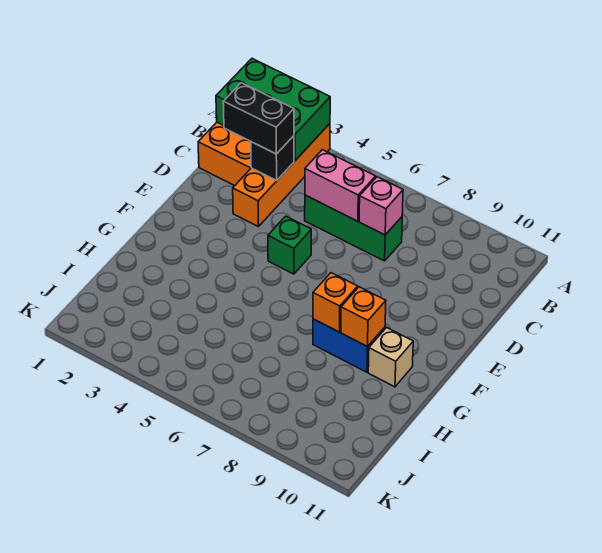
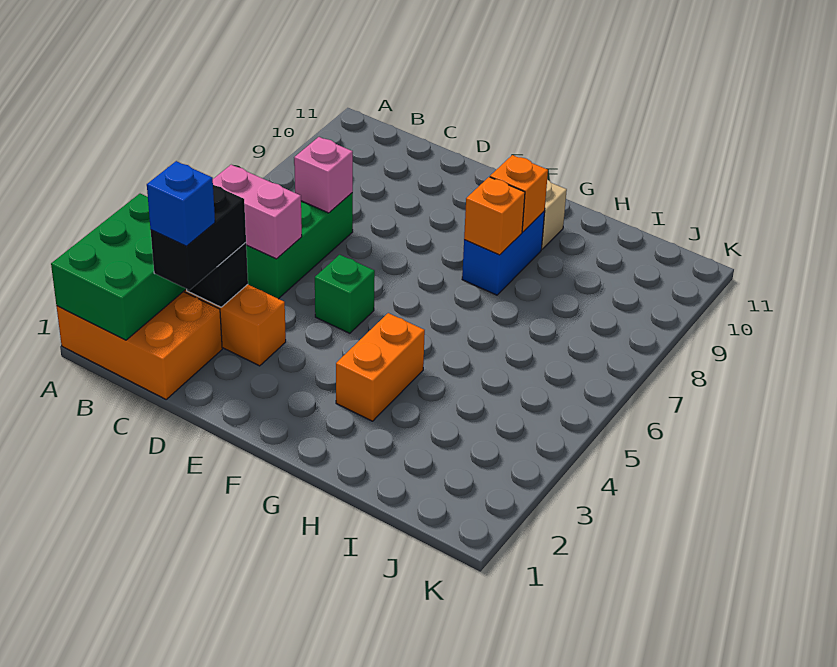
none -> blue 1x1 brick [147,161,215,246]
pink 1x2 brick [305,150,376,221] -> pink 1x2 brick turned to [213,165,302,259]
none -> orange 1x2 brick [336,313,425,421]

